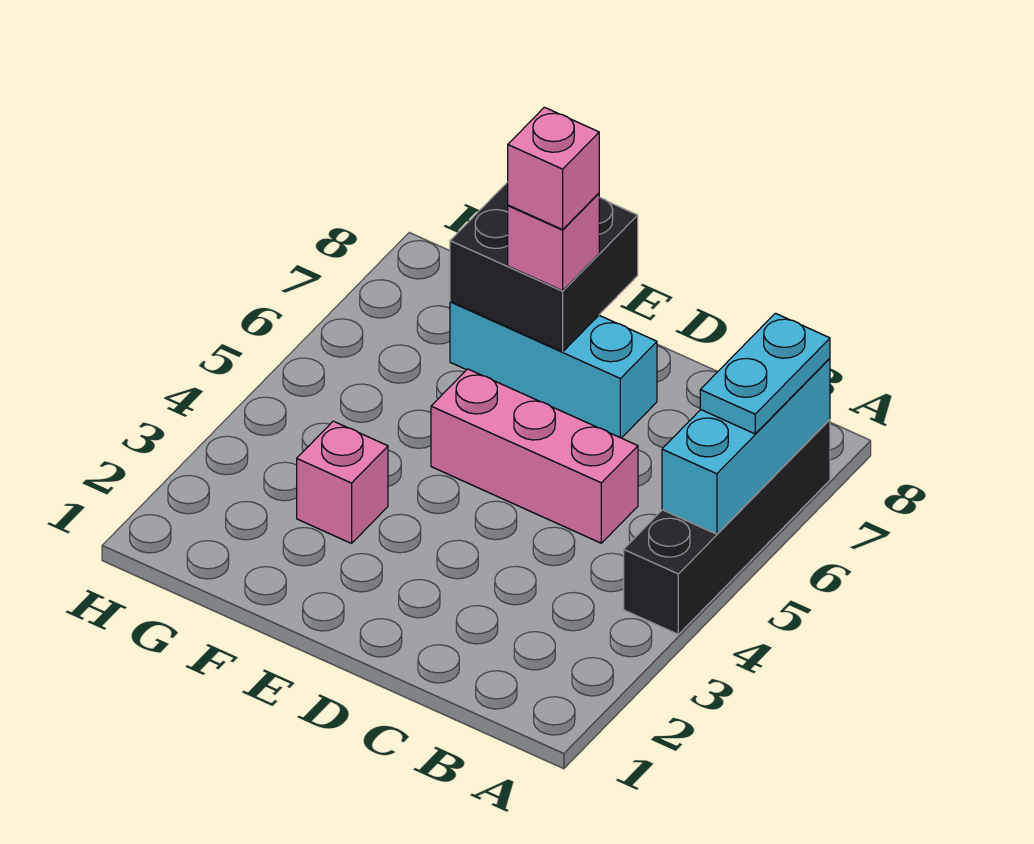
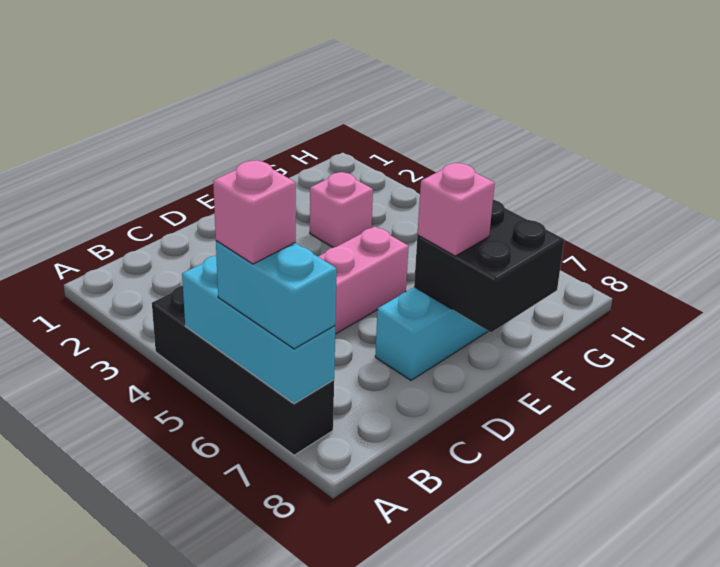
cyan 1x2 plate [700,313,830,434] -> cyan 1x2 brick [216,241,337,349]
pink 1x1 brick [508,107,599,230] -> pink 1x1 brick moved to [213,161,296,264]

